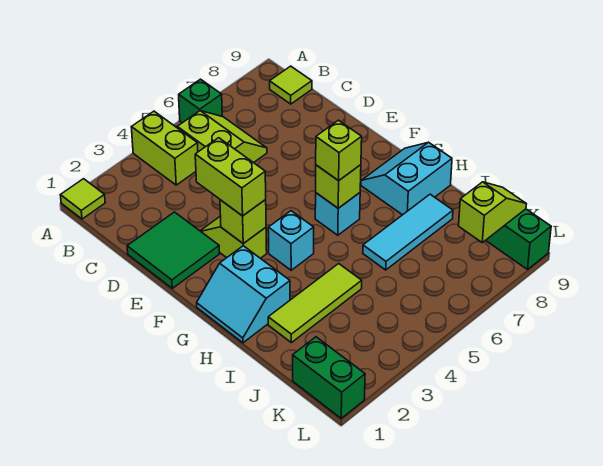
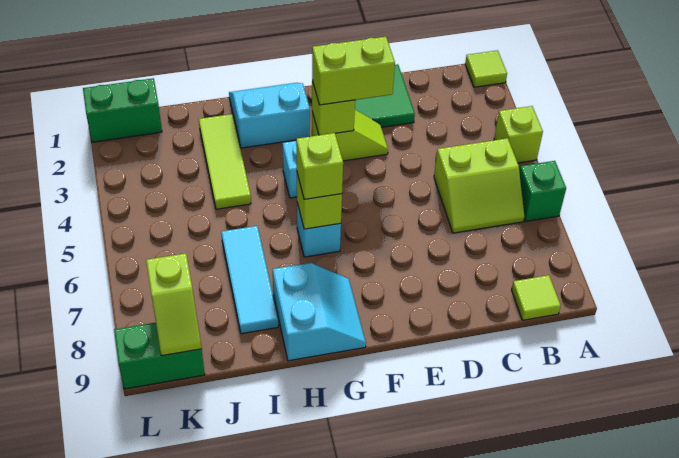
lime 1x2 brick [131,111,198,185] -> lime 1x1 brick [494,106,543,163]

